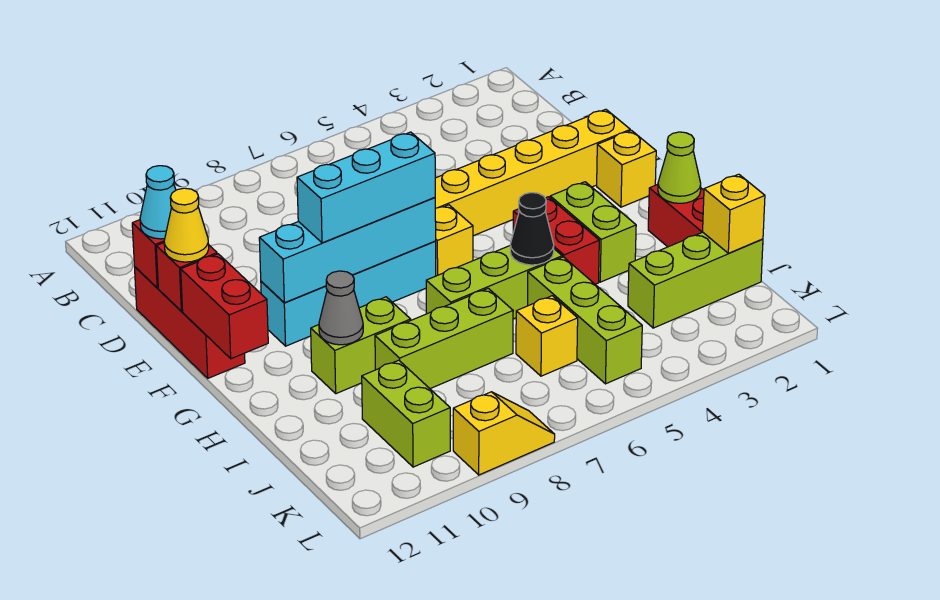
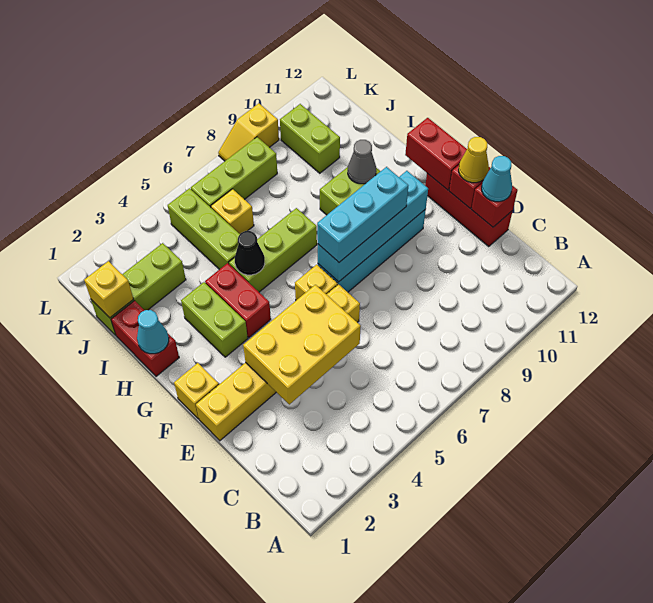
none -> yellow 2x3 brick [243,285,361,404]
lime 1x1 cone [658,132,701,203] -> cyan 1x1 cone [137,310,169,354]
lime 1x3 brick [375,288,513,389] -> lime 1x3 brick moved to [191,137,277,207]

